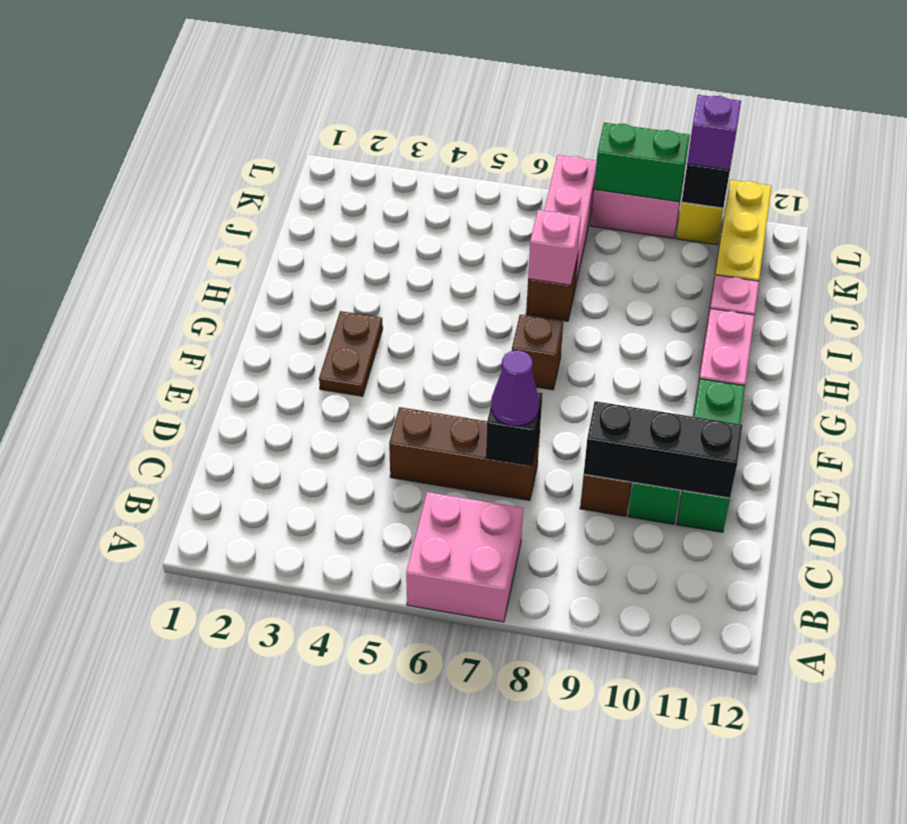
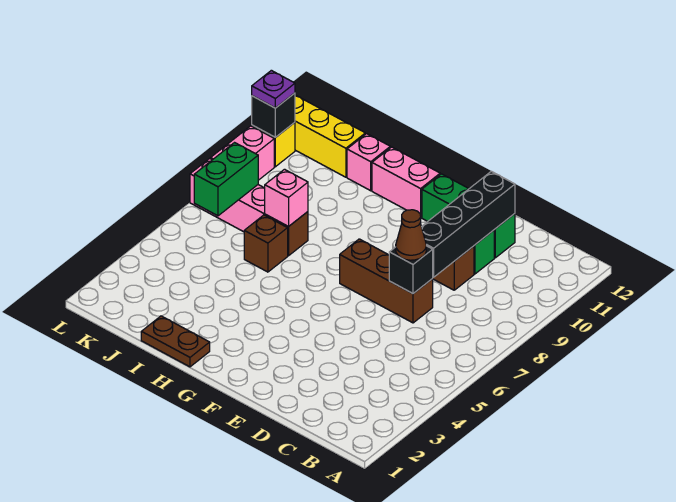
pink 2x2 brick [406,492,523,622] -> none
brown 1x3 brick [389,407,540,501] -> brown 1x3 brick turned to [340,239,433,323]
purple 1x1 cone [491,350,539,426] -> brown 1x1 cone [396,210,426,260]
black 1x3 brick [584,401,742,498] -> black 1x4 brick [422,171,515,277]
brown 1x2 plate [319,311,383,396] -> brown 1x2 plate moved to [141,316,210,367]
brown 1x1 brick [512,315,563,390] -> brown 1x1 brick moved to [244,215,288,272]
green 1x2 brick [594,123,690,202] -> green 1x2 brick moved to [194,143,258,216]
purple 1x1 brick [687,95,741,170] -> purple 1x1 plate [252,70,295,108]

